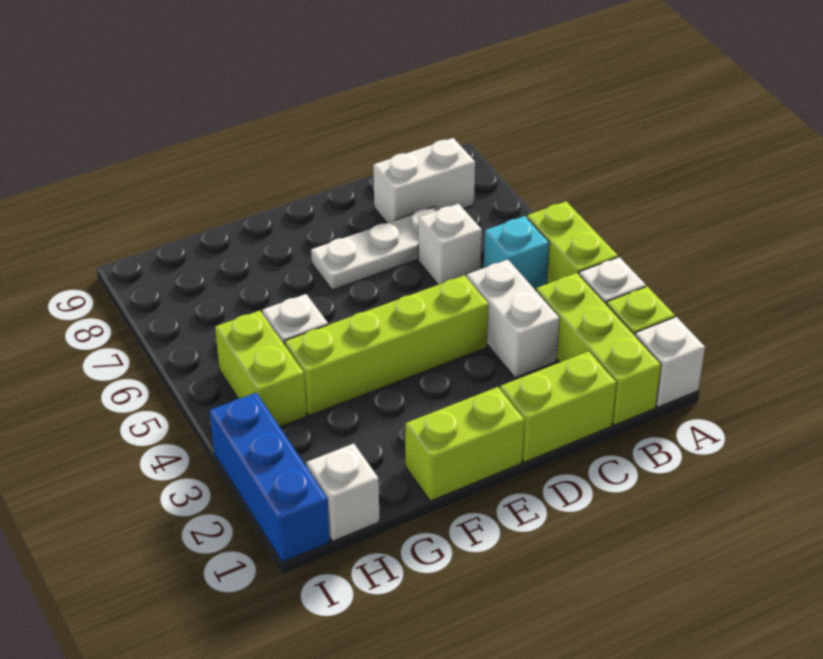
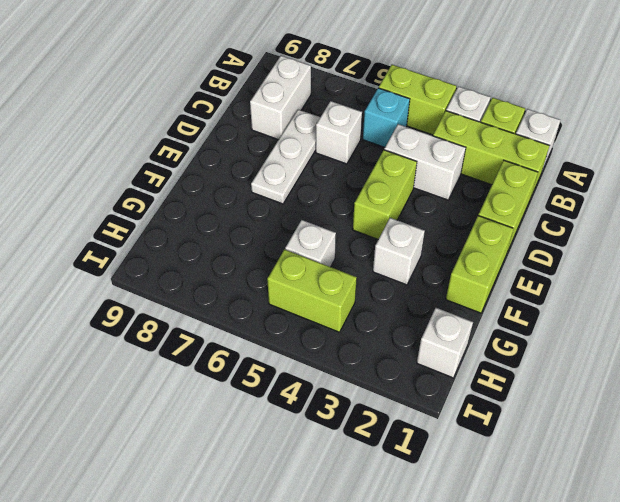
lime 1x4 brick [284,275,489,416] -> lime 1x2 brick [353,150,417,239]
none -> white 1x1 brick [373,218,425,285]
blue 1x3 brick [209,393,330,562] -> none

